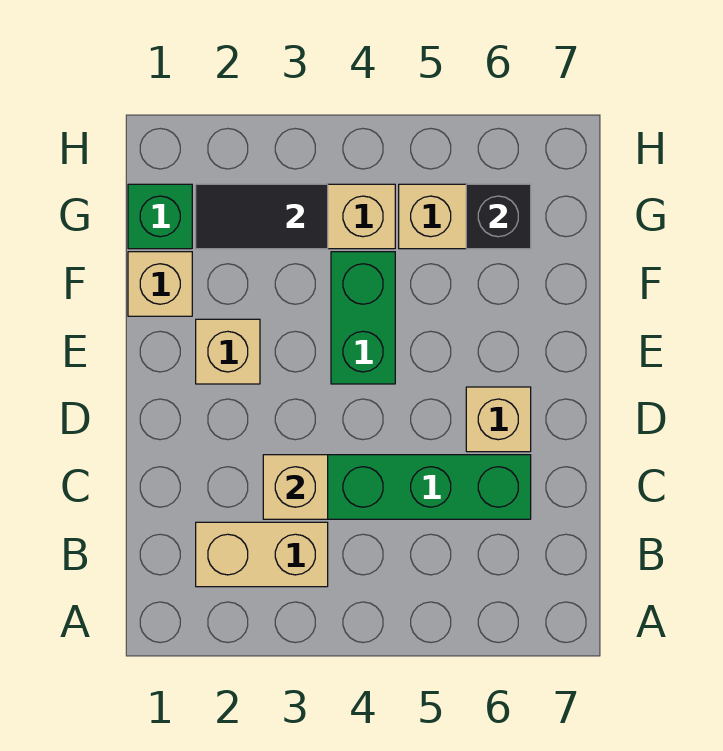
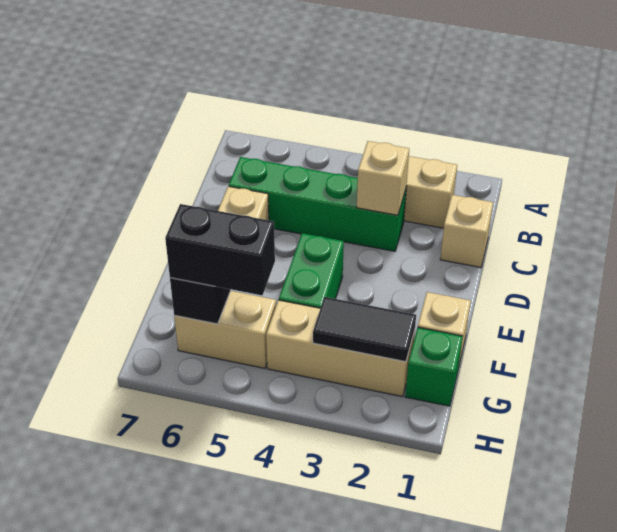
tan 1x1 brick [196,319,260,384] -> tan 1x1 brick moved to [440,195,493,267]
none -> black 1x2 brick [165,204,275,295]

